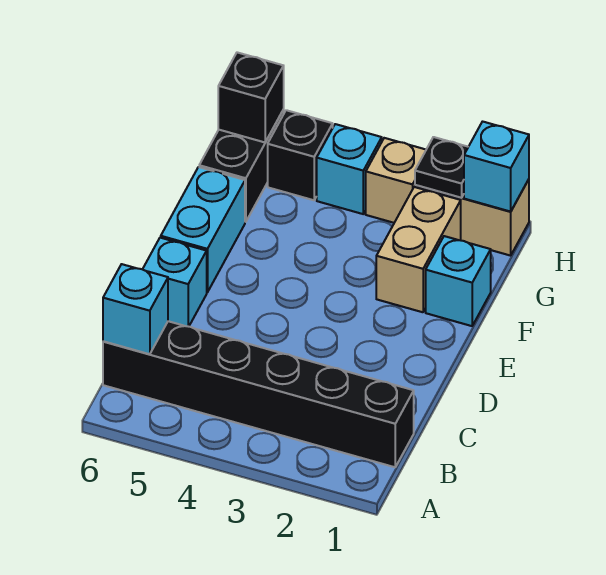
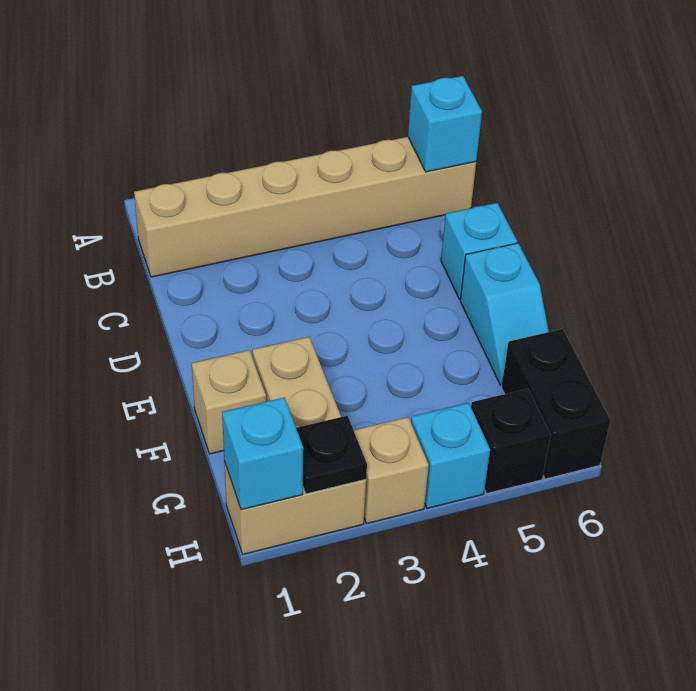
black 1x6 brick [103,321,414,467] -> tan 1x6 brick [134,137,476,277]
cyan 1x2 brick [161,167,245,292] -> cyan 1x2 slope [460,243,549,385]
cyan 1x1 brick [426,236,491,326] -> tan 1x1 brick [192,350,266,454]
black 1x1 brick [218,52,284,142] -> none

